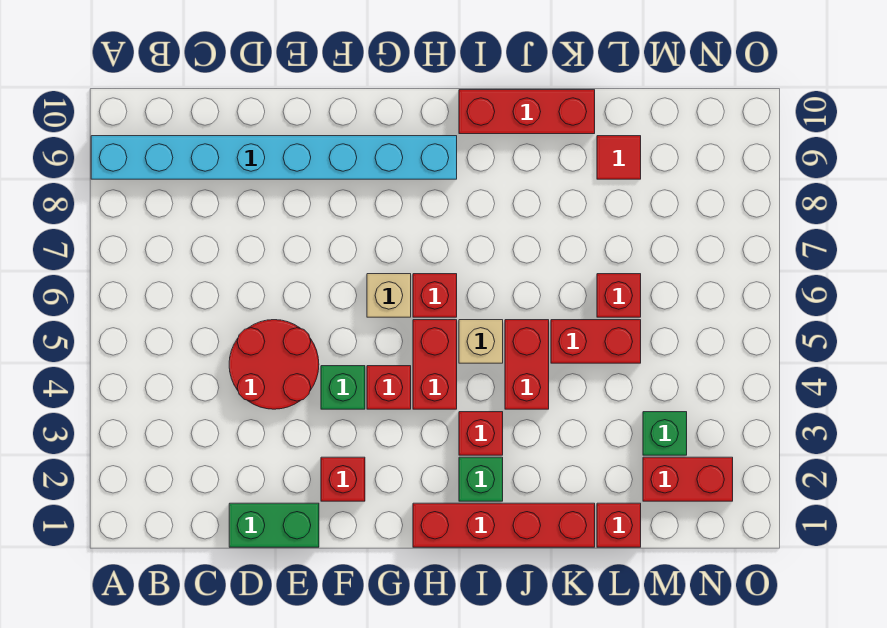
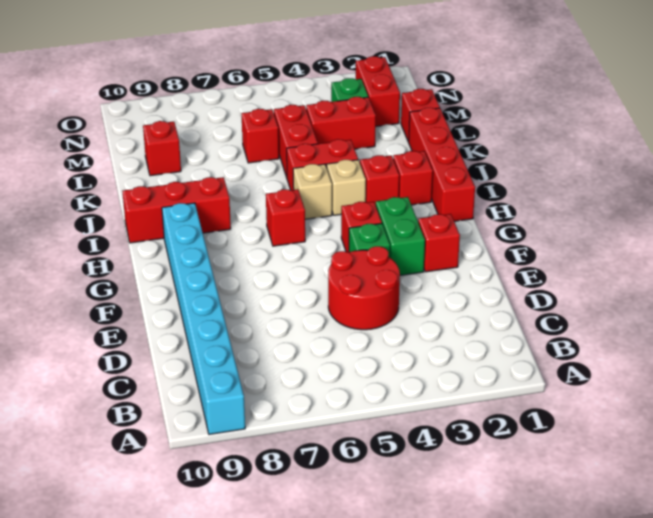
green 1x2 brick [229,503,319,547] -> green 1x2 brick moved to [376,197,425,275]
tan 1x1 brick [367,274,411,317] -> tan 1x1 brick moved to [327,160,366,215]
red 1x2 brick [413,320,457,409] -> red 1x2 brick moved to [306,97,376,149]
green 1x1 brick [459,457,503,501] -> red 1x1 brick [393,151,433,205]
red 1x3 brick [459,90,595,134] -> red 1x3 brick turned to [123,177,231,243]
red 1x1 tile [597,136,641,179] -> red 1x1 brick [143,121,181,176]

